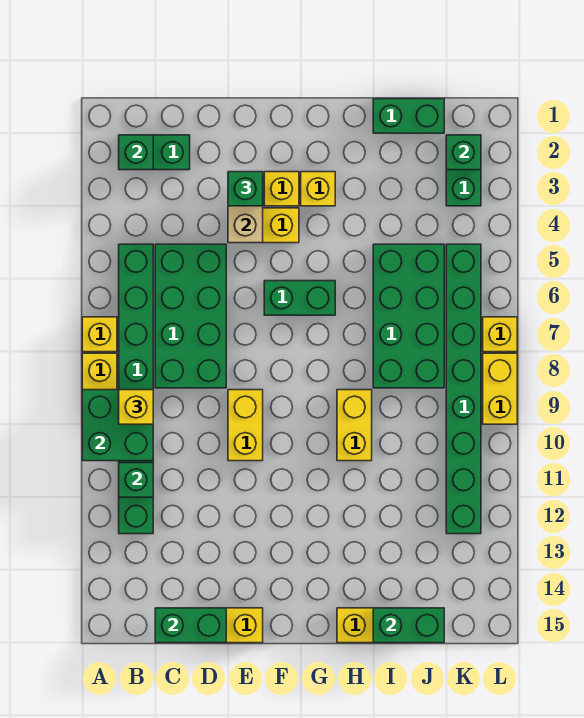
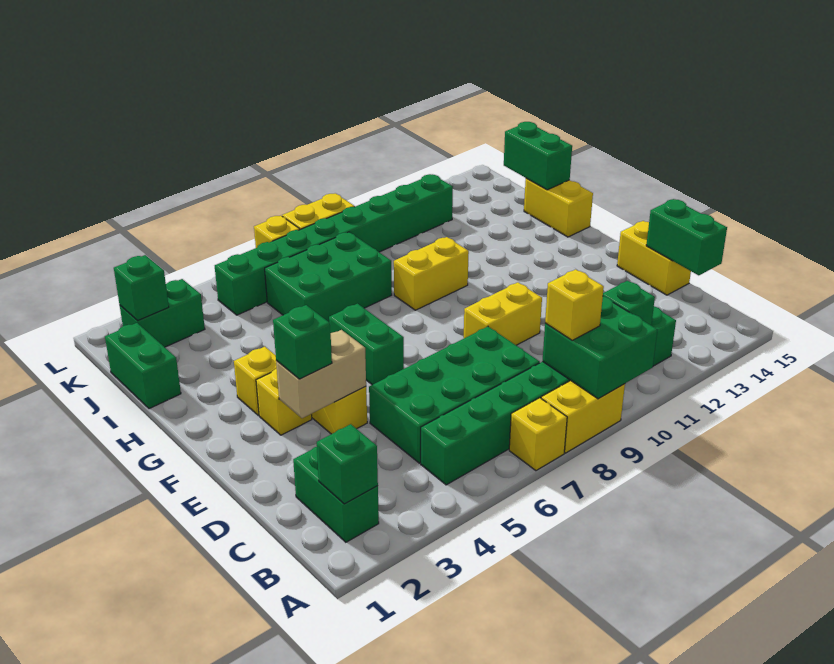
green 2x4 brick [373,244,444,388] -> green 2x3 brick [265,232,392,322]

